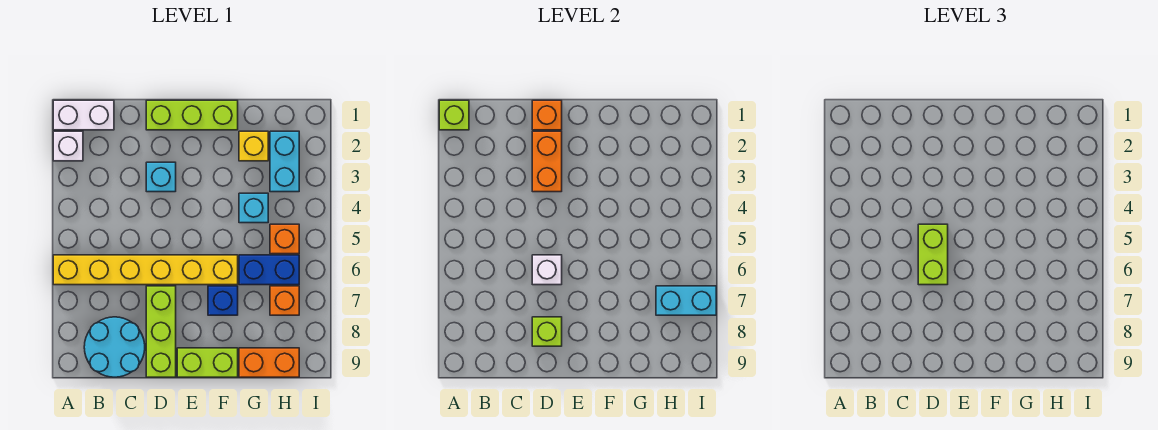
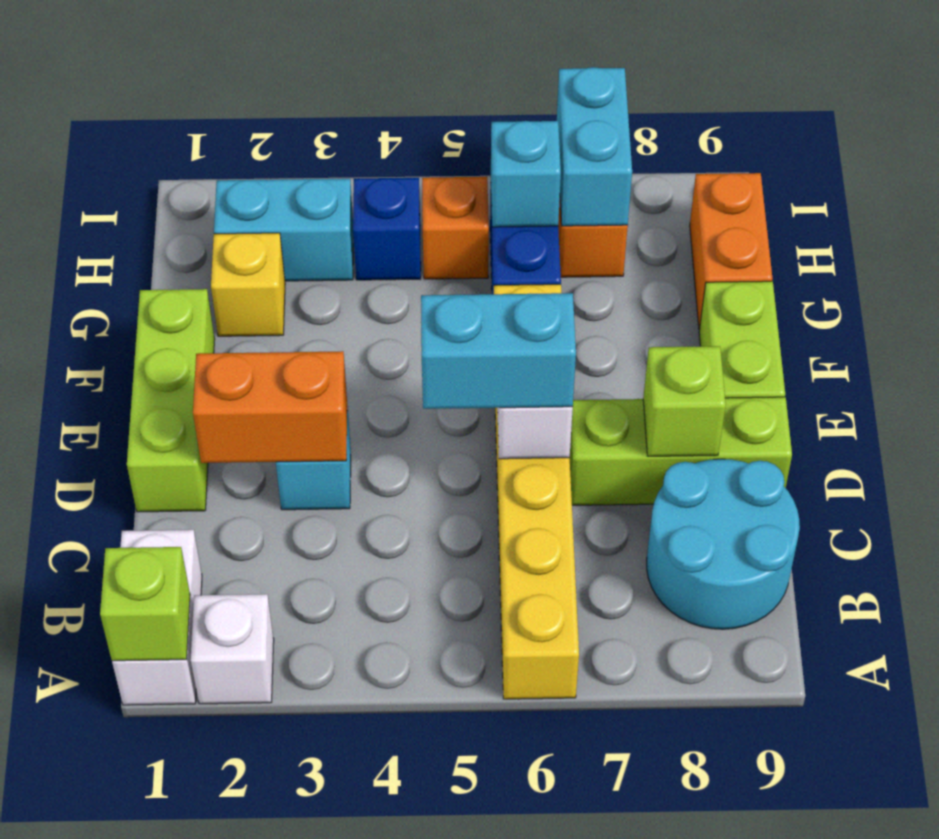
orange 1x1 brick [532,100,562,130] -> none
lime 1x2 brick [918,224,948,285] -> cyan 1x2 brick [421,293,576,409]
blue 1x1 brick [208,286,238,315] -> blue 1x1 brick moved to [353,178,421,280]
cyan 1x1 brick [239,193,268,223] -> cyan 1x1 brick moved to [491,121,561,227]

